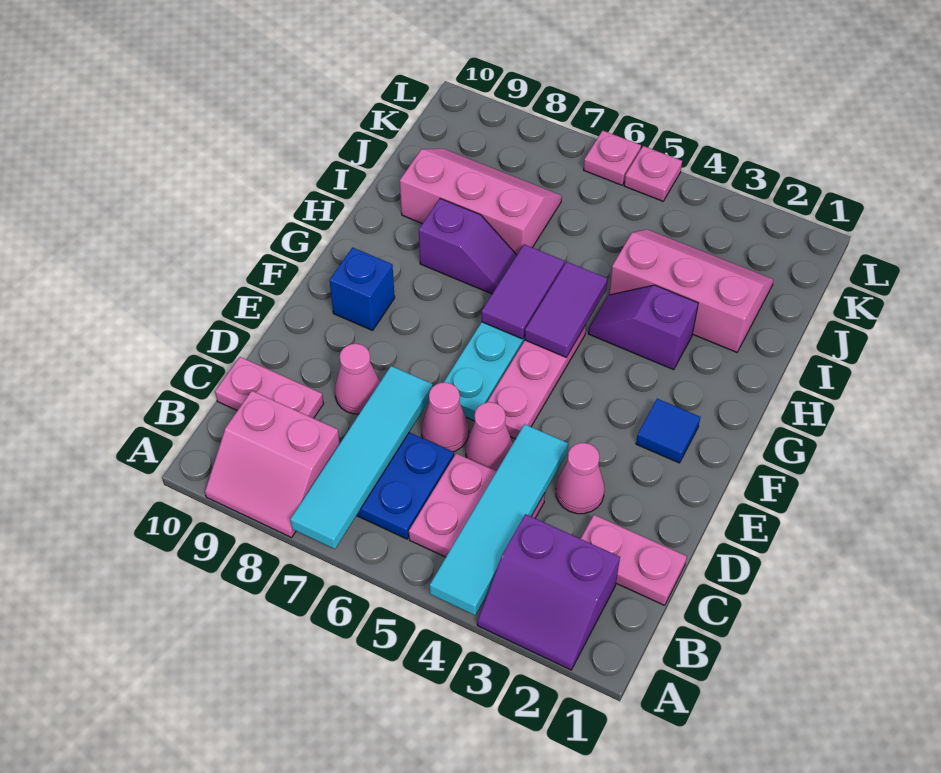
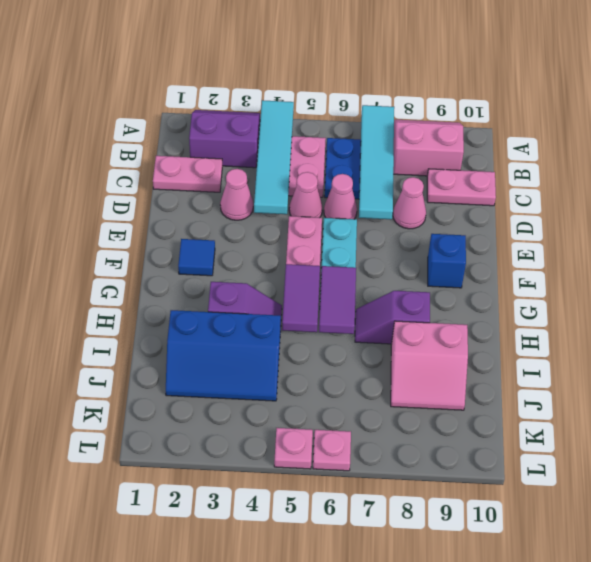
pink 2x3 slope [609,229,774,352] -> blue 2x3 slope [166,310,281,401]
pink 2x3 slope [400,149,562,255] -> pink 2x2 slope [391,321,468,410]

